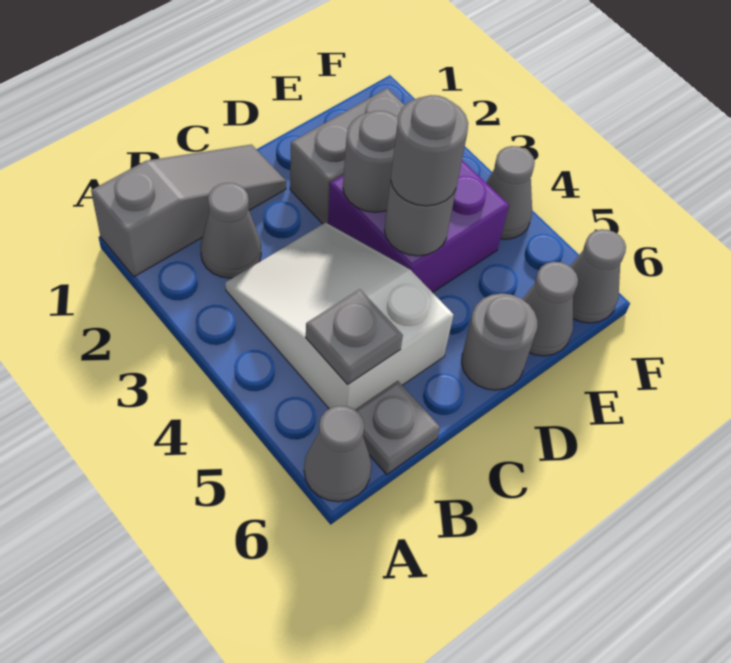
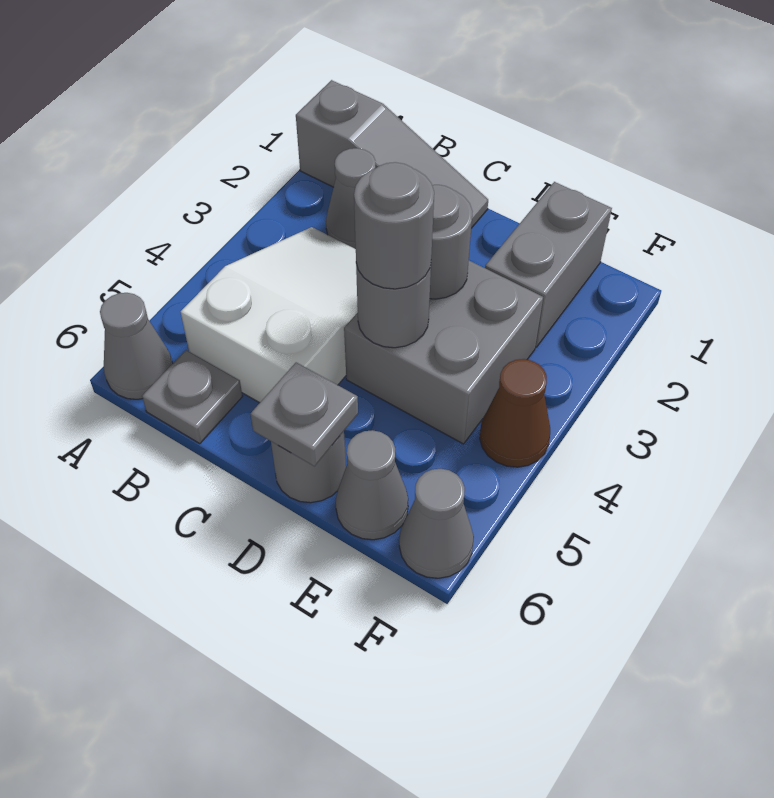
grey 1x1 plate [306,289,403,384] -> grey 1x1 plate moved to [251,362,358,466]
grey 1x2 brick [290,88,405,224] -> grey 1x2 brick turned to [485,182,612,347]
purple 2x2 brick [328,160,509,293] -> grey 2x2 brick [344,261,543,444]
grey 1x1 cone [486,146,535,239] -> brown 1x1 cone [480,359,550,467]

